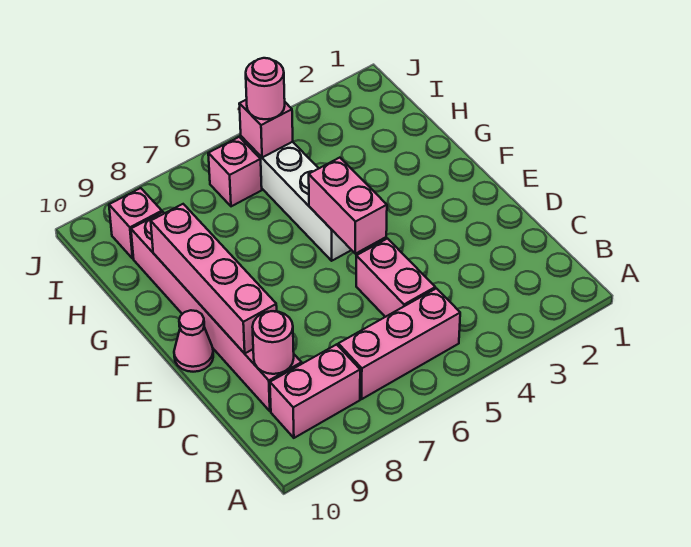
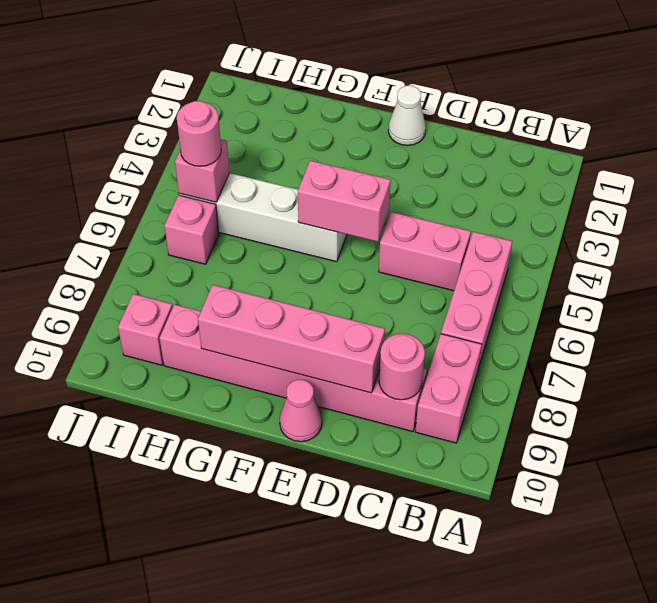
none -> white 1x1 cone [388,86,426,146]

